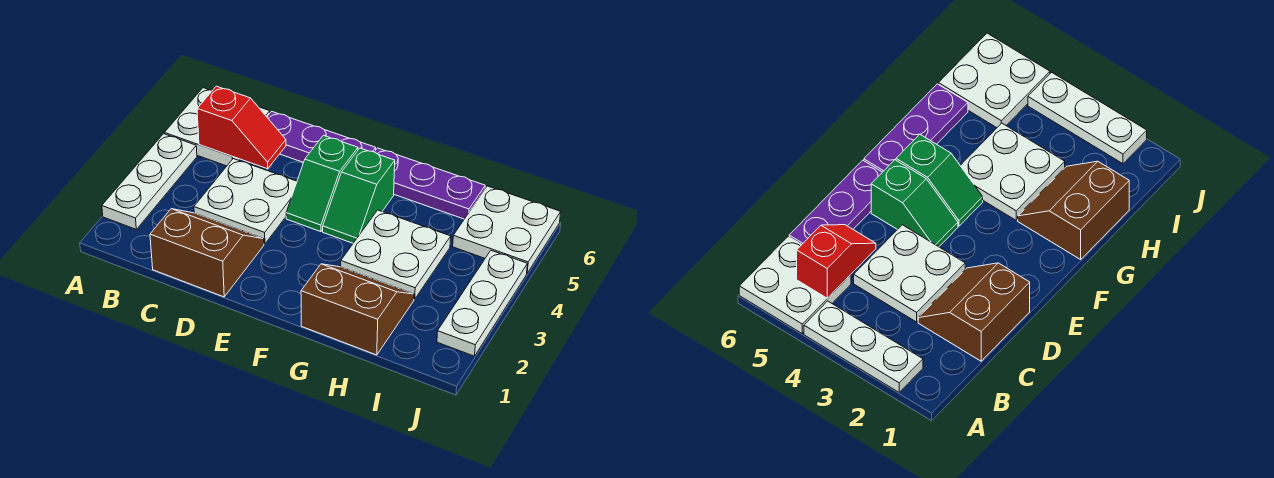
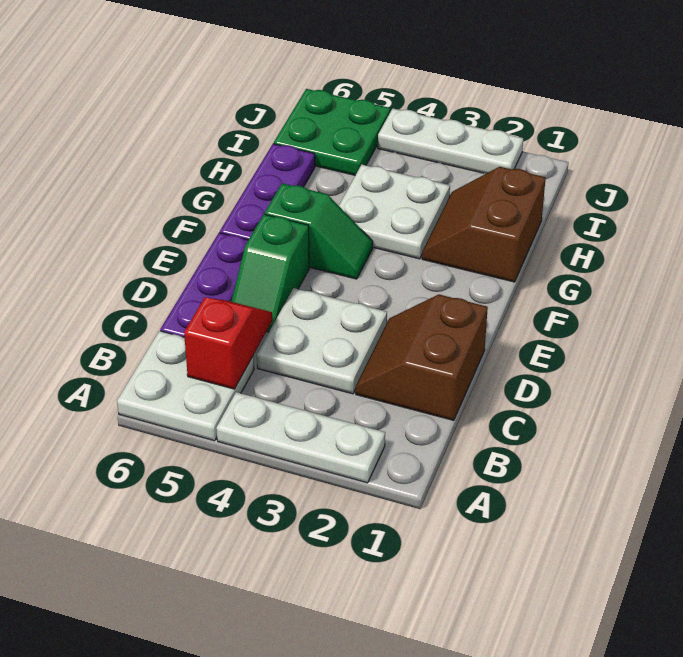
green 1x2 slope [286,136,358,232] -> green 1x2 slope turned to [231,214,309,332]
white 2x2 plate [453,186,561,273] -> green 2x2 plate [274,89,390,175]

